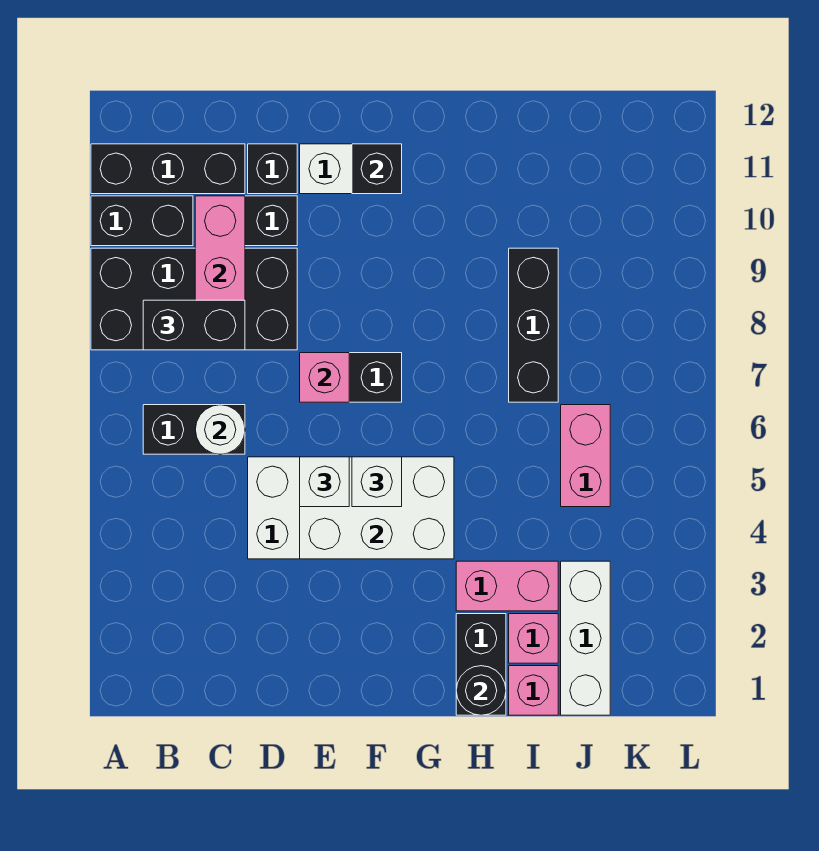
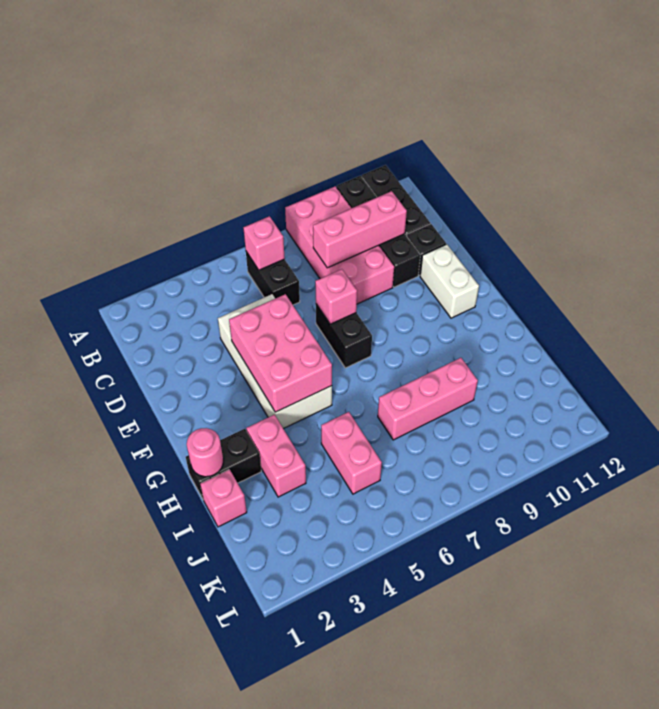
black 2x4 brick [91,248,297,350] -> pink 2x4 brick [285,186,394,304]
black 1x2 brick [143,300,245,350] -> none
white 1x1 round brick [195,405,245,454] -> none
white 2x3 brick [300,457,454,559] -> pink 2x3 brick [229,294,332,412]
white 1x1 brick [300,457,349,507] -> none
white 1x1 brick [352,457,402,507] -> none
black 1x1 brick [352,144,402,194] -> none
black 1x1 round brick [456,666,506,715] -> pink 1x1 round brick [187,428,223,477]
pink 1x1 brick [509,614,558,663] -> pink 1x1 brick moved to [243,216,285,270]
black 1x3 brick [509,248,558,402] -> pink 1x3 brick [378,358,478,440]
white 1x3 brick [561,561,610,715] -> none
pink 1x2 brick [561,405,610,507] -> pink 1x2 brick turned to [321,412,382,494]

